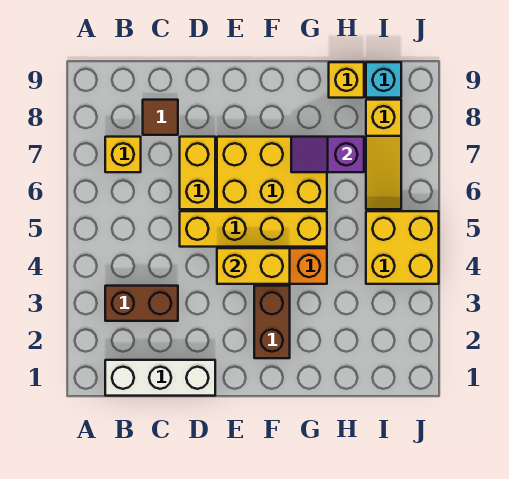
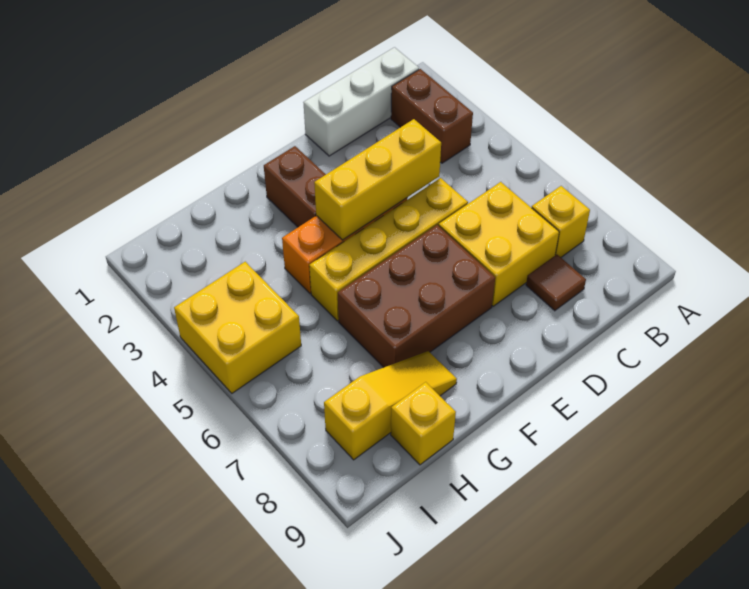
brown 1x2 brick [105,286,178,321] -> brown 1x2 brick turned to [391,69,473,163]
yellow 1x2 brick [180,137,215,209] -> yellow 2x2 brick [439,182,559,306]
yellow 1x2 brick [217,248,290,284] -> yellow 1x3 brick [314,119,441,240]
yellow 2x3 brick [217,137,327,209] -> brown 2x3 brick [338,225,495,367]
purple 1x2 slope [291,137,364,172] -> none
yellow 1x3 slope [366,100,401,209] -> yellow 1x3 slope turned to [324,351,457,460]
cyan 1x1 brick [366,62,401,98] -> none

